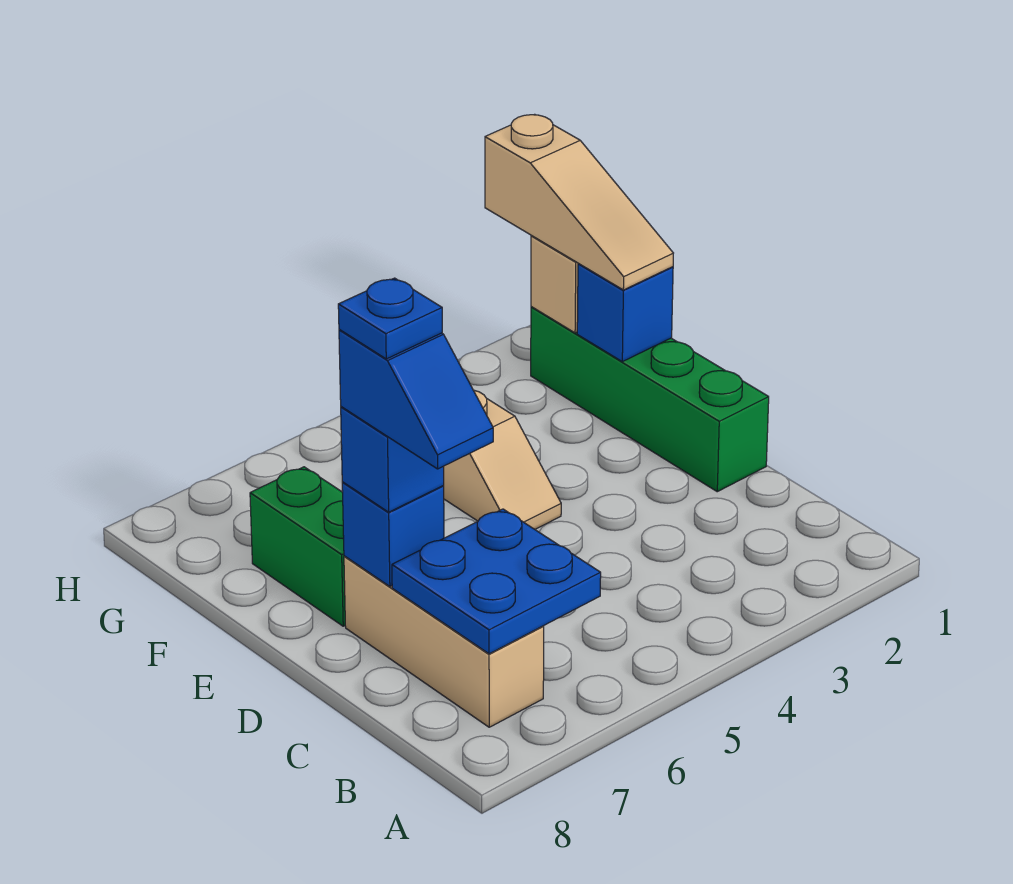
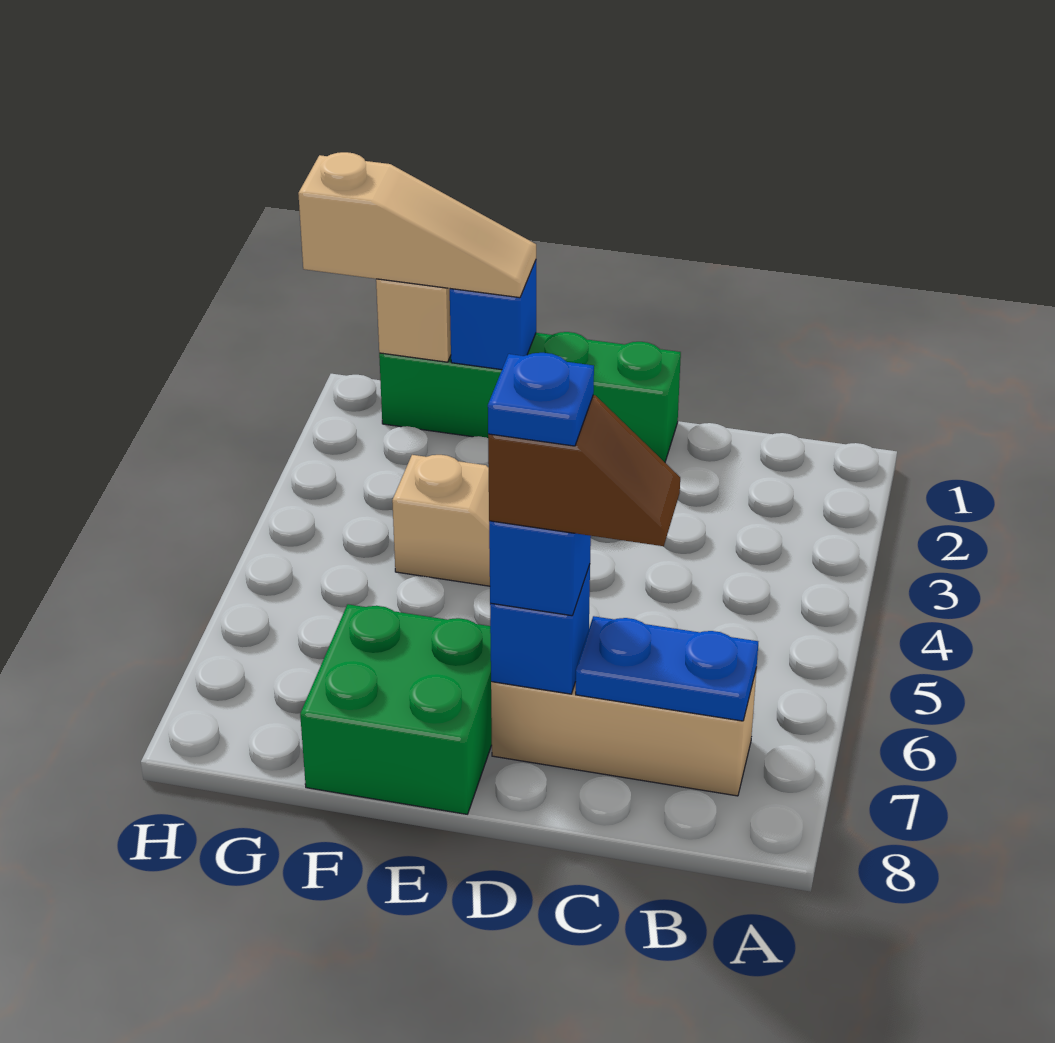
blue 2x2 plate [392,509,601,654] -> blue 1x2 plate [576,616,758,721]
blue 1x2 slope [339,330,493,469] -> brown 1x2 slope [488,395,680,546]
green 1x2 brick [250,467,345,626] -> green 2x2 brick [300,604,492,814]

